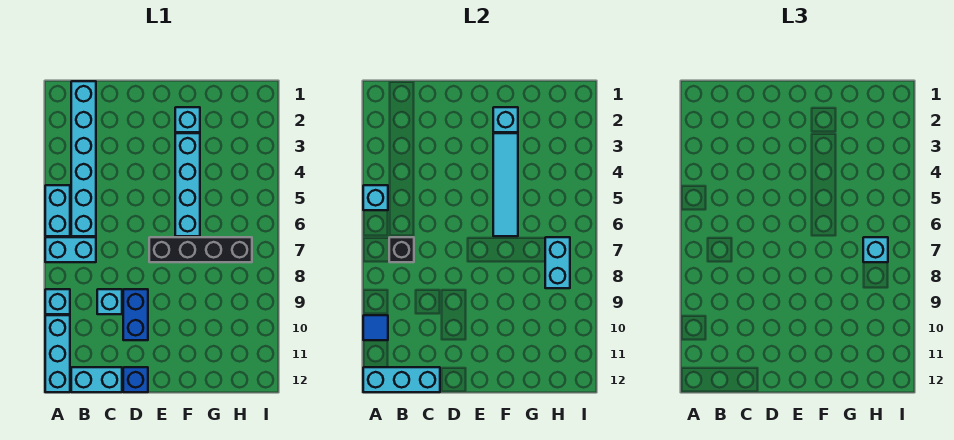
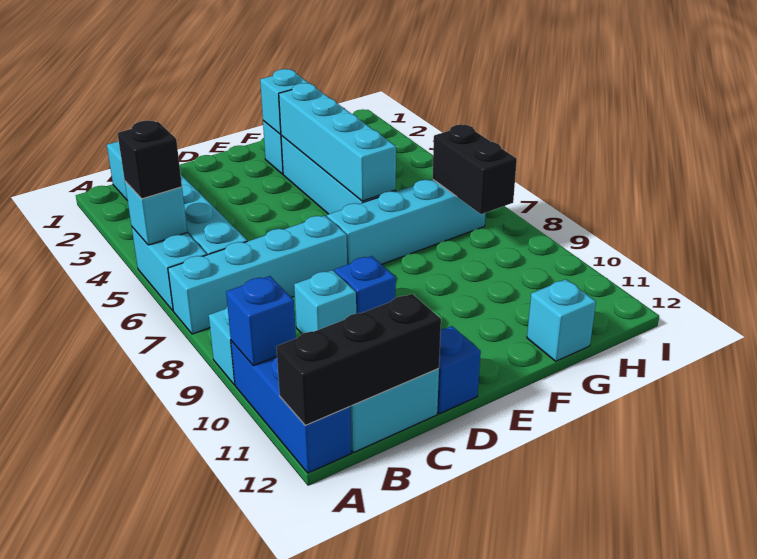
cyan 1x2 brick [45,237,96,262] -> cyan 1x4 brick [168,216,347,334]
cyan 1x3 brick [45,315,70,392] -> blue 1x3 brick [231,341,351,473]
blue 1x1 tile [363,315,388,340] -> blue 1x1 brick [226,276,296,366]
cyan 1x3 brick [363,367,440,392] -> black 1x3 brick [276,294,441,425]
black 1x1 brick [389,237,414,262] -> black 1x1 brick moved to [118,120,182,199]
blue 1x2 brick [123,289,148,340] -> blue 1x1 brick [335,256,396,314]
black 1x4 brick [149,237,252,262] -> cyan 1x4 brick [327,179,486,265]
cyan 1x4 tile [493,133,518,236] -> cyan 1x4 brick [279,83,396,201]
cyan 1x2 brick [545,237,570,288] -> black 1x2 brick [432,124,517,214]
cyan 1x1 brick [863,237,888,262] -> cyan 1x1 brick moved to [527,279,596,361]

